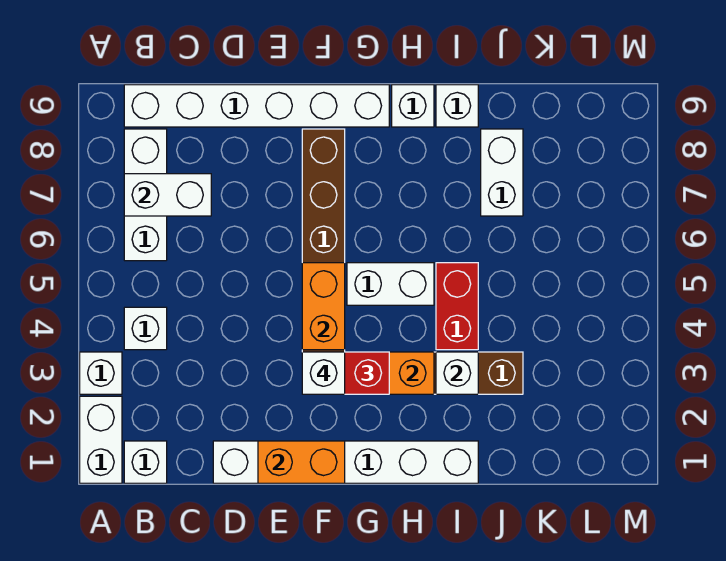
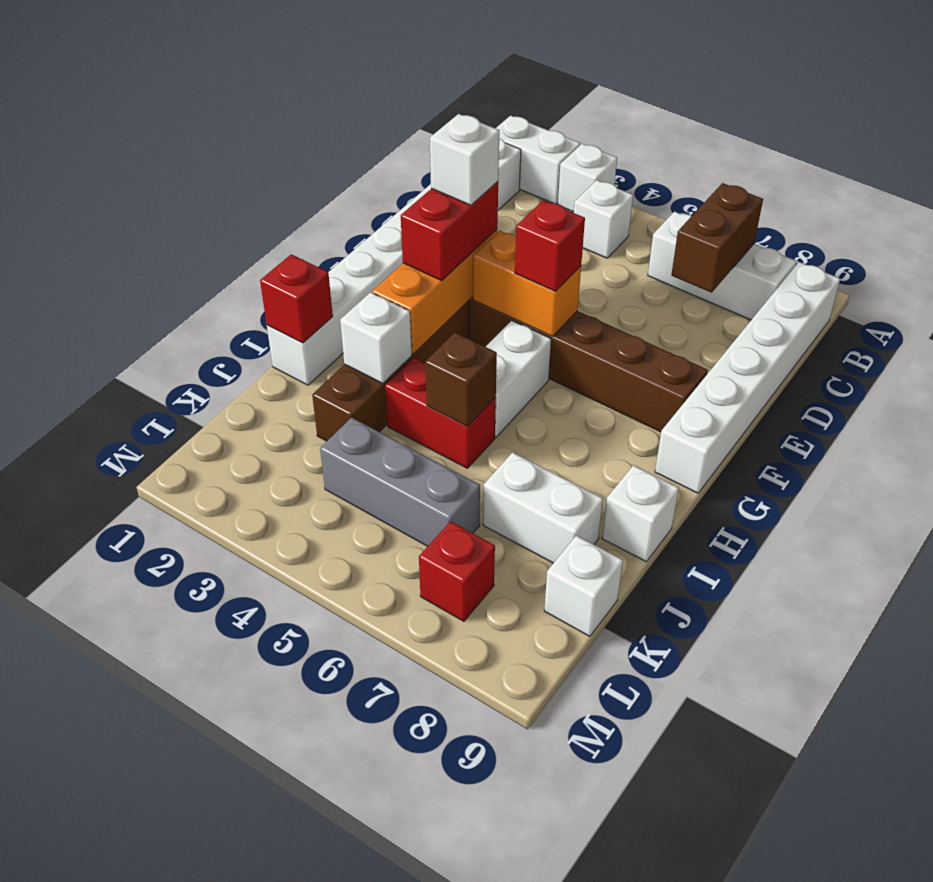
white 1x2 brick [124,174,211,216] -> brown 1x2 brick [671,183,763,293]
orange 1x2 brick [258,441,345,483] -> none
none -> red 1x1 brick [515,200,585,291]
white 1x1 brick [392,85,434,127] -> white 1x1 brick moved to [544,535,623,636]
none -> red 1x1 brick [260,254,333,343]
none -> brown 1x1 brick [425,333,497,426]
none -> grey 1x3 brick [320,418,480,546]
none -> red 1x1 brick [419,521,495,621]

